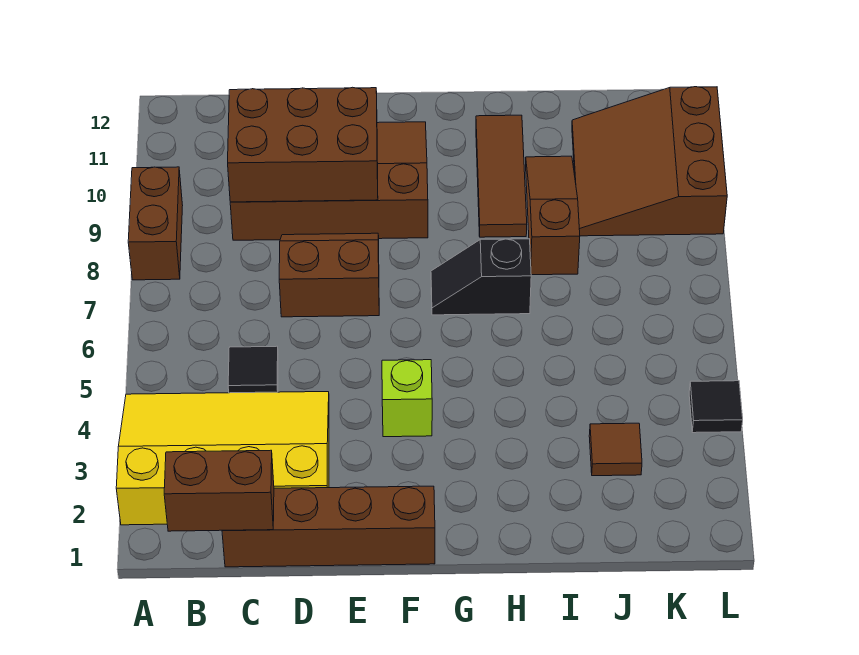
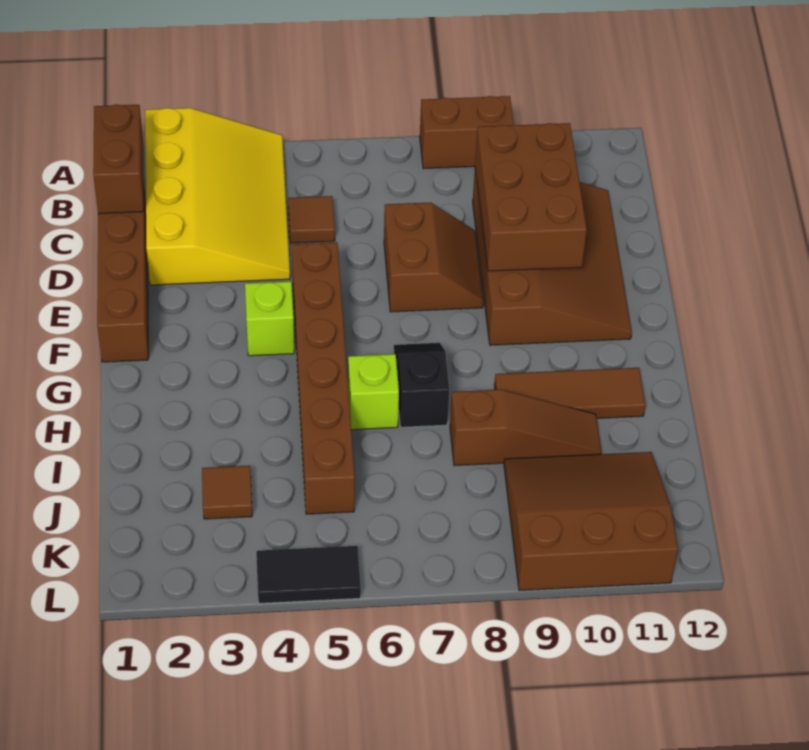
black 1x1 tile [228,346,278,393] -> brown 1x1 tile [288,196,335,243]
none -> brown 1x6 brick [292,242,355,514]
none -> lime 1x1 brick [348,354,399,430]
black 1x1 tile [689,381,743,433] -> black 1x2 tile [256,546,361,603]

